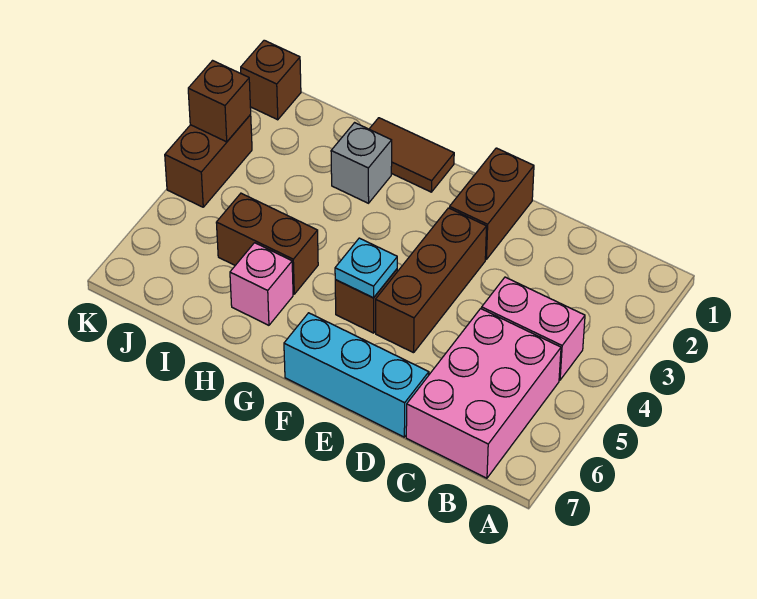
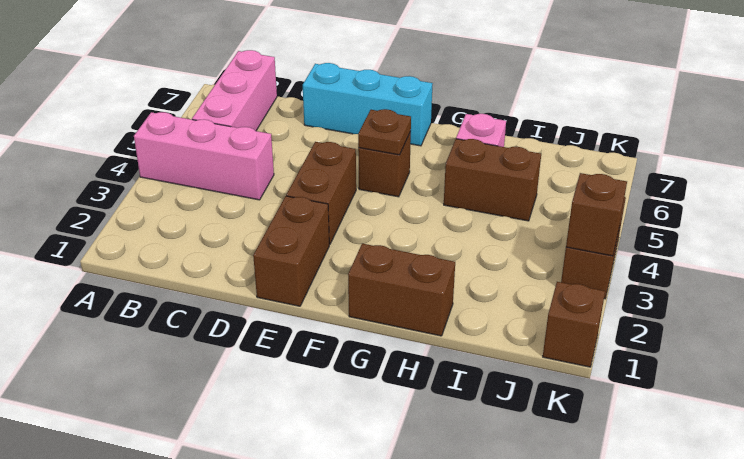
pink 1x2 brick [482,277,585,380] -> pink 1x3 brick [134,112,274,200]
pink 2x3 brick [406,309,561,478] -> pink 1x3 brick [192,50,277,131]
brown 1x3 brick [376,208,487,353] -> brown 1x2 brick [286,142,356,244]
cyan 1x1 plate [335,238,397,298] -> brown 1x1 plate [358,109,411,155]
brown 1x2 tile [370,118,454,192] -> brown 1x2 brick [348,244,455,336]
grey 1x1 brick [331,123,392,203] -> none

